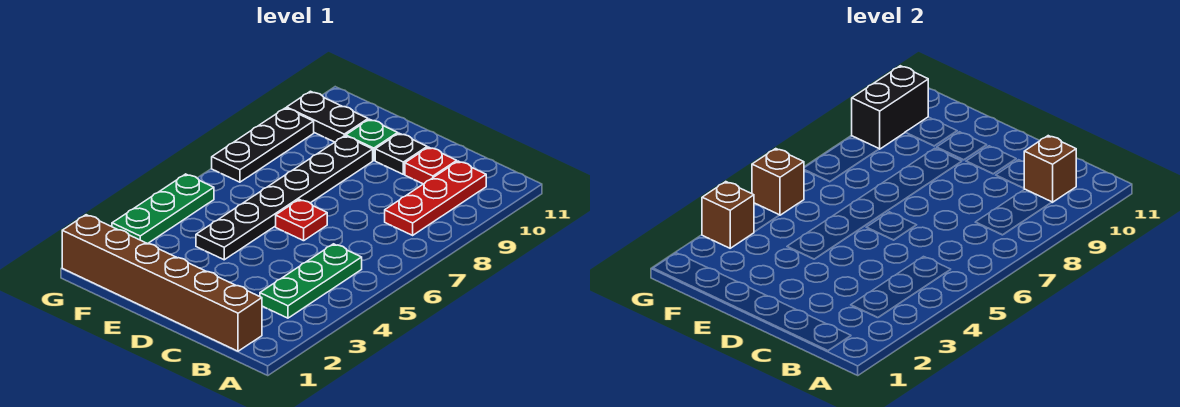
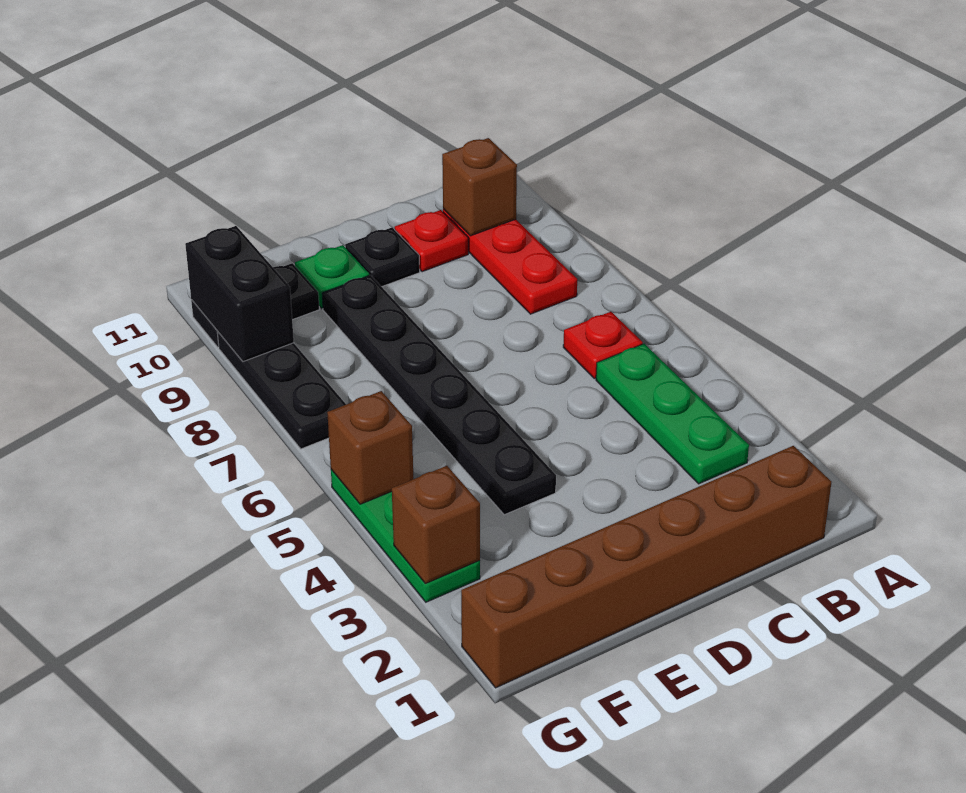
red 1x1 plate [276,199,327,241] -> red 1x1 plate moved to [563,312,643,379]

